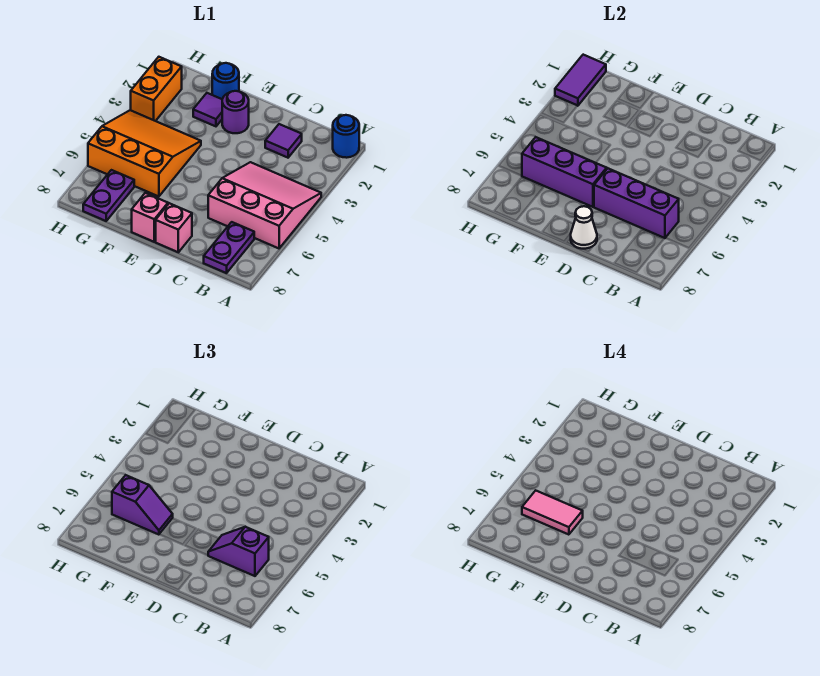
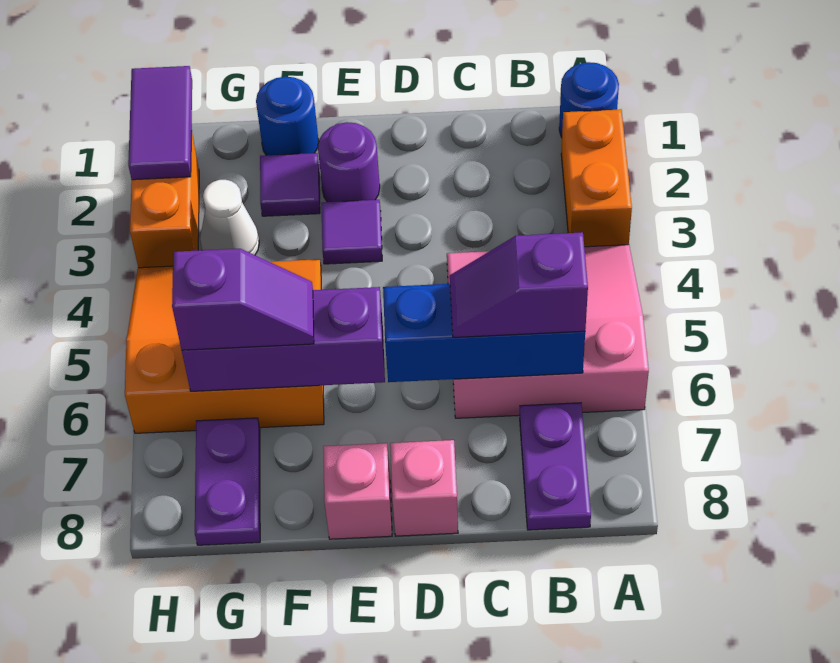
none -> orange 1x2 brick [561,109,632,247]
purple 1x3 brick [594,169,679,238] -> blue 1x3 brick [383,284,585,382]
purple 1x1 tile [265,124,302,158] -> purple 1x1 tile moved to [321,200,382,264]
white 1x1 cone [571,206,597,249] -> white 1x1 cone moved to [200,180,259,255]
pink 1x2 tile [522,491,583,535] -> none

